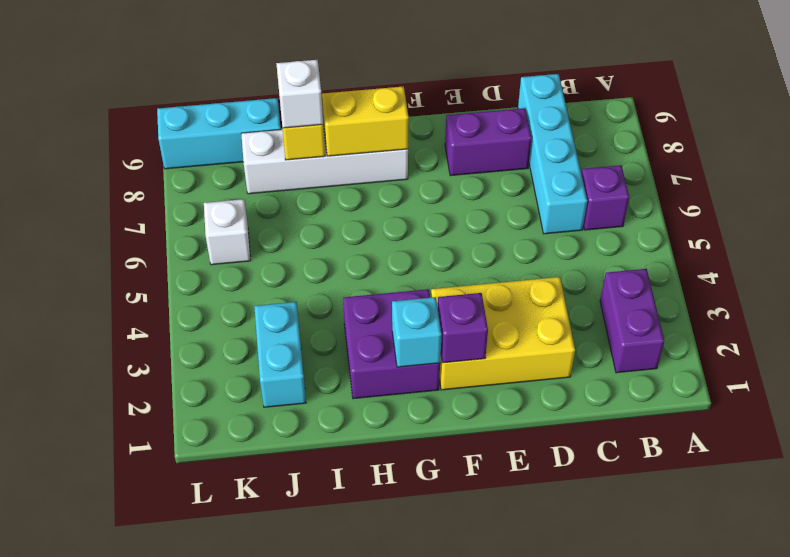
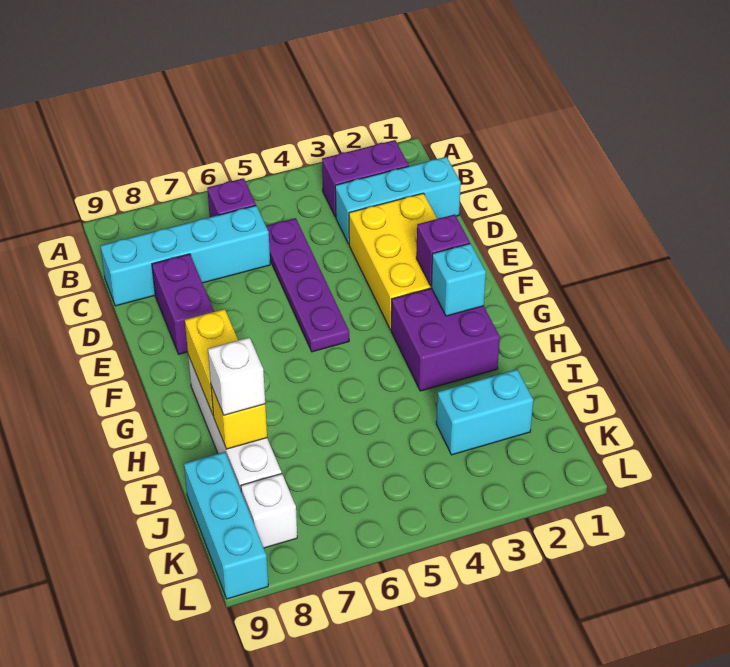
none -> cyan 1x3 brick [335,157,461,244]
none -> purple 1x4 plate [266,218,349,352]
white 1x1 brick [204,199,251,265] -> white 1x1 brick moved to [241,474,297,548]

